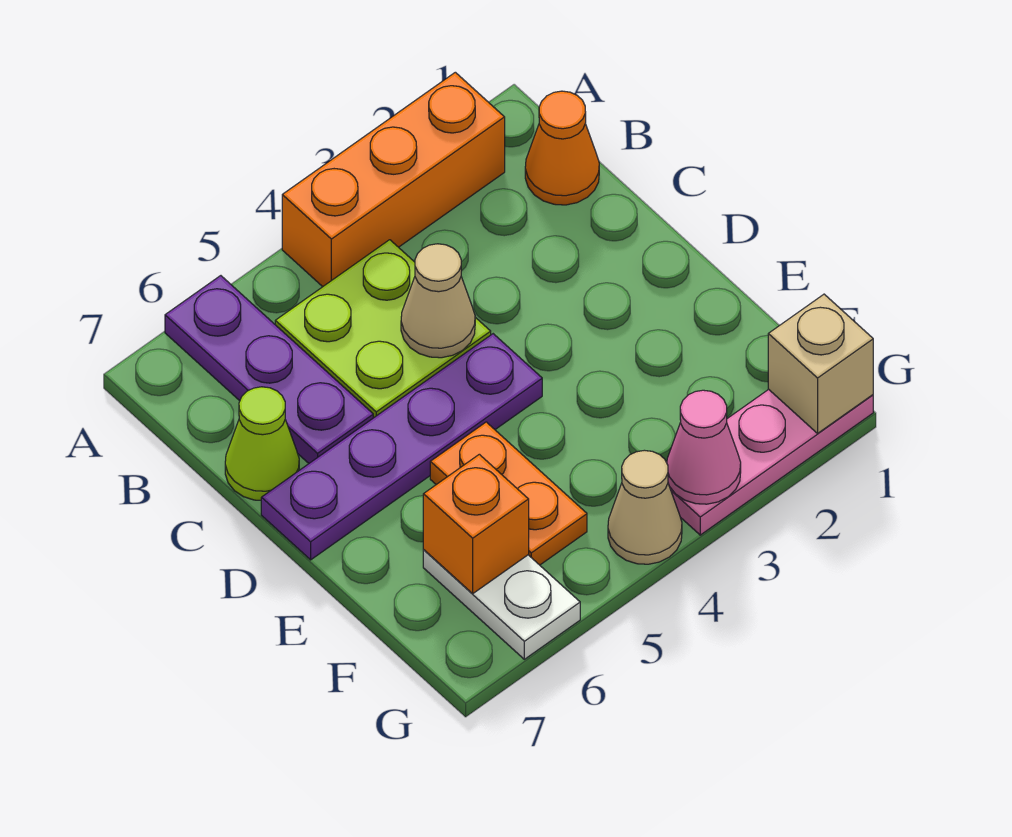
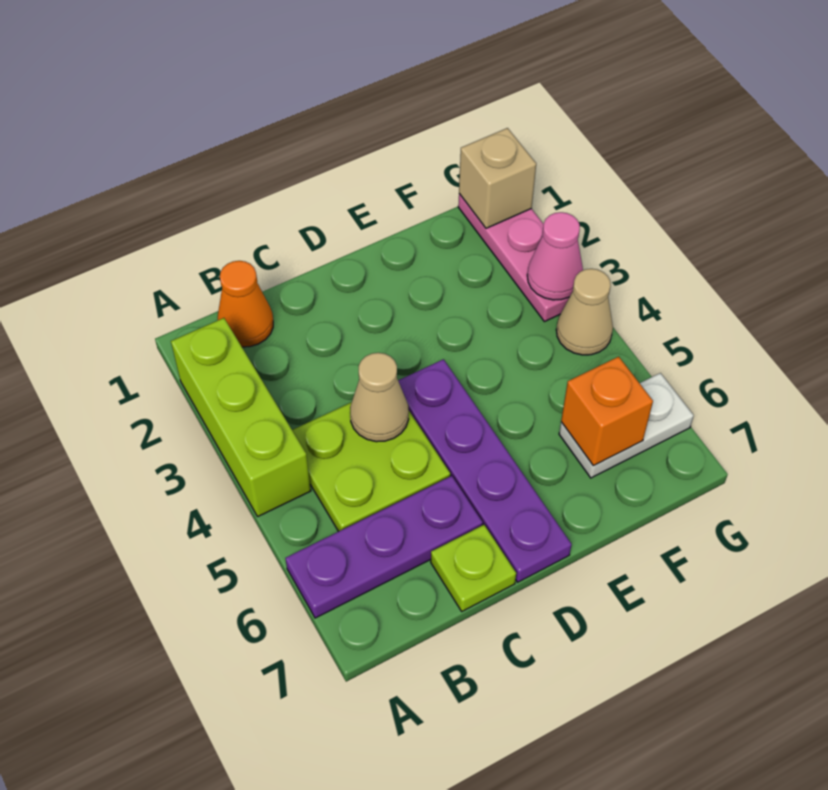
orange 1x3 brick [282,72,505,287] -> lime 1x3 brick [171,318,311,517]
lime 1x1 cone [225,387,299,500] -> lime 1x1 plate [431,525,516,611]
orange 1x2 plate [430,422,587,565] -> none

